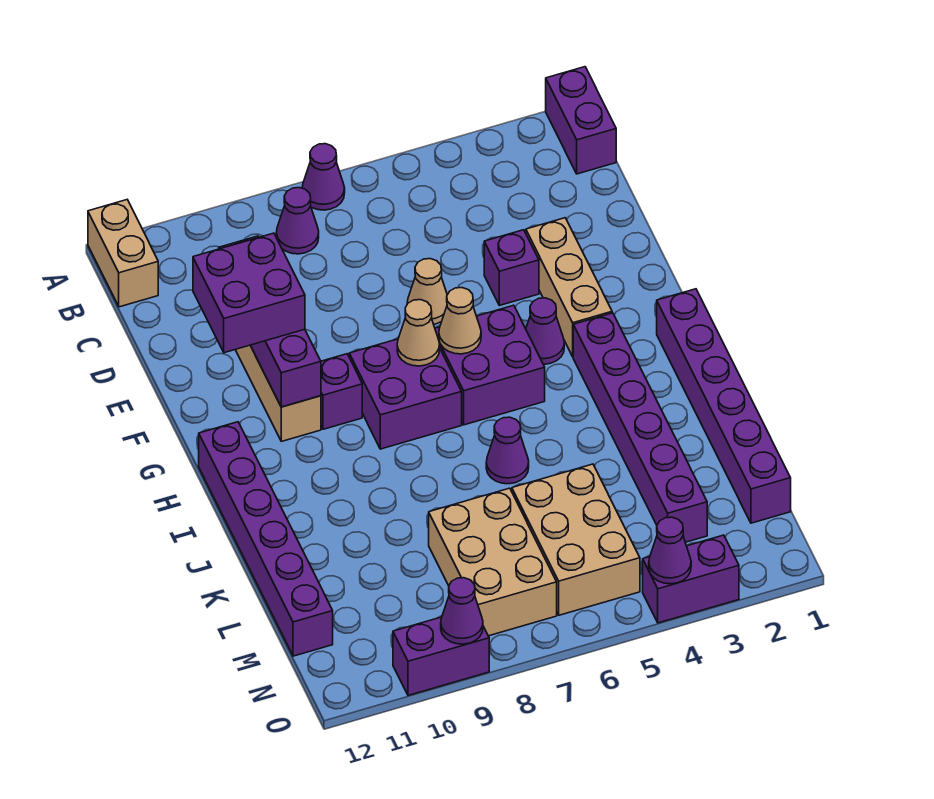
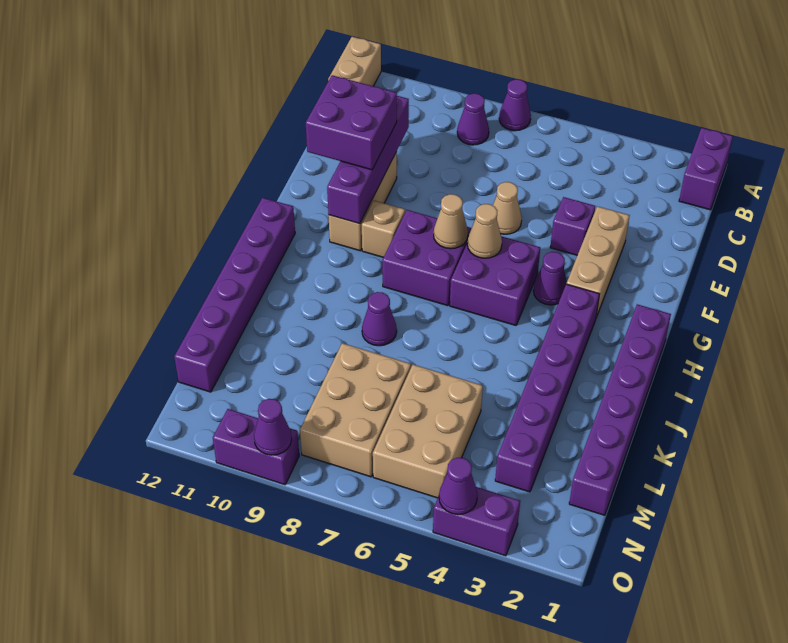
purple 1x1 brick [321,354,362,429] -> tan 1x1 brick [362,201,405,257]
purple 1x1 cone [486,417,529,484] -> purple 1x1 cone moved to [362,292,397,346]

